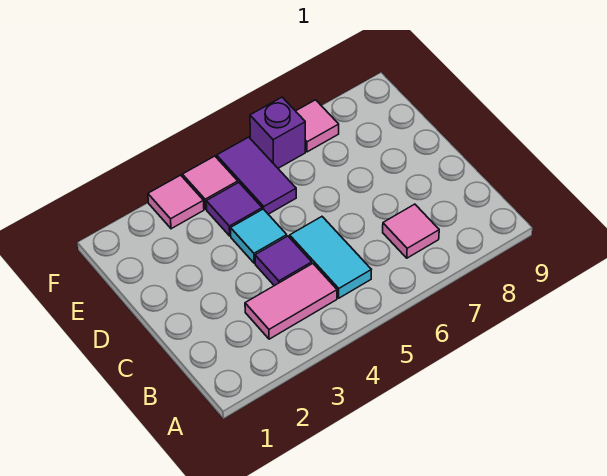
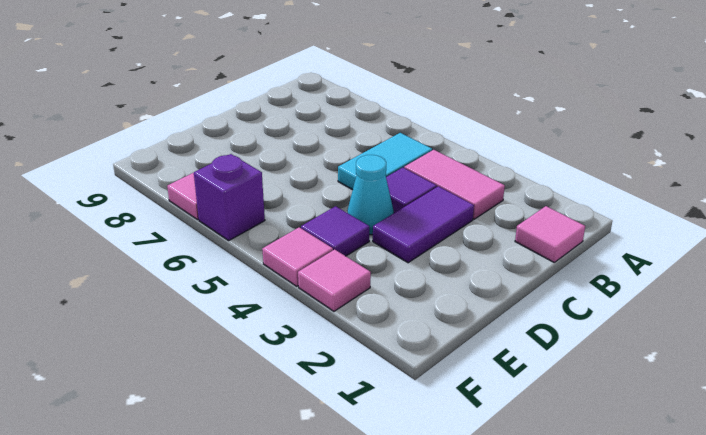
pink 1x1 tile [383,204,439,258] -> pink 1x1 tile moved to [515,206,585,262]
cyan 1x1 tile [231,209,287,263] -> cyan 1x1 cone [347,155,394,235]
purple 1x2 tile [217,137,296,214] -> purple 1x2 tile moved to [373,186,474,263]

